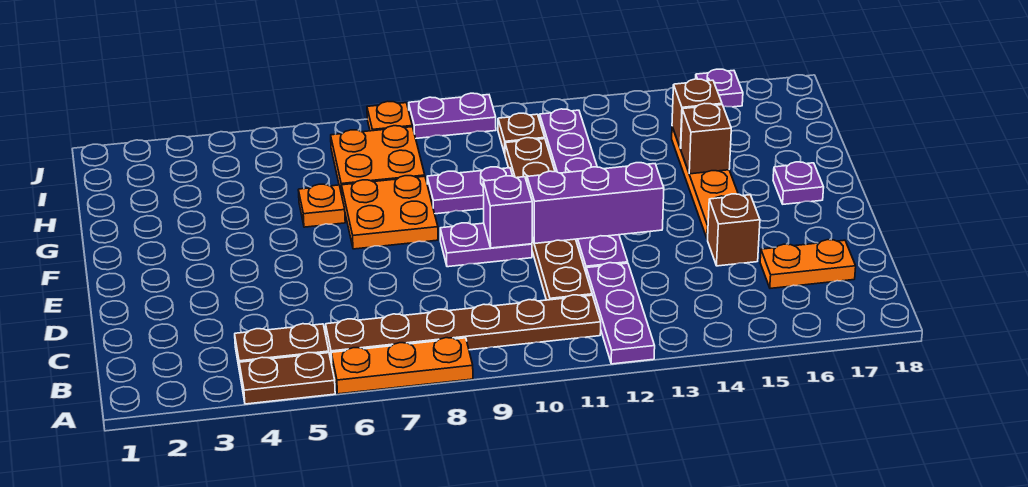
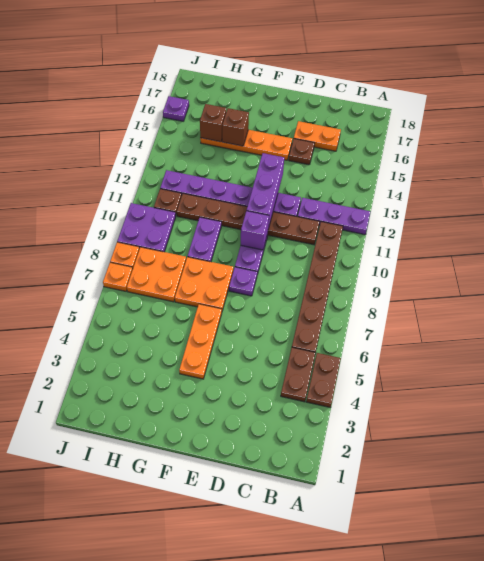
orange 1x3 plate [331,338,473,394] -> orange 1x3 plate moved to [179,304,222,379]
orange 1x2 plate [760,240,856,288] -> orange 1x2 plate turned to [294,121,341,151]
brown 1x1 brick [708,194,760,266] -> brown 1x1 plate [289,139,314,165]
purple 1x1 plate [773,162,824,204] -> purple 1x1 plate moved to [229,267,257,296]
orange 1x1 plate [298,184,345,227] -> orange 1x1 plate moved to [103,262,133,291]
purple 1x2 plate [409,93,496,138] -> purple 2x2 plate [117,203,176,252]

